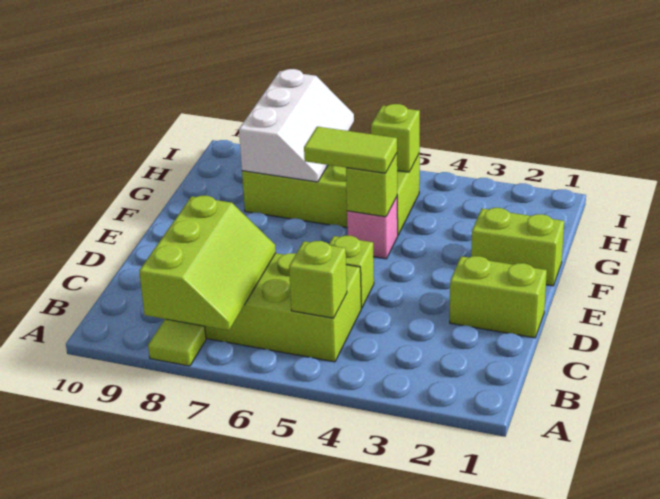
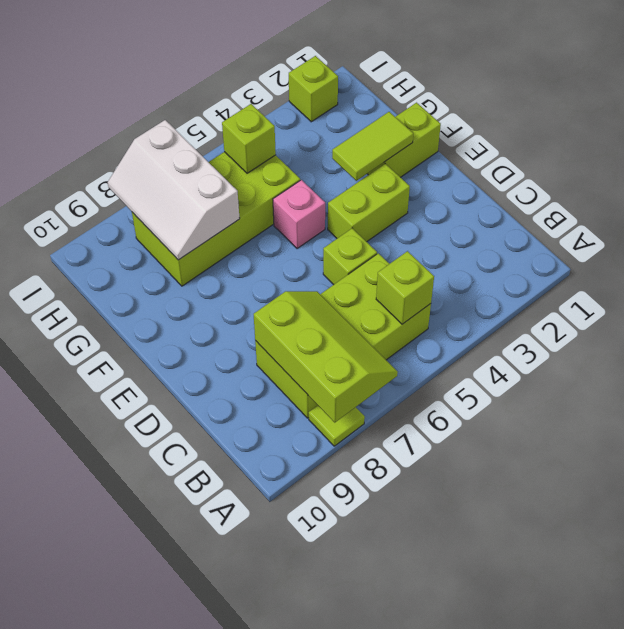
lime 1x2 brick [450,256,547,338] -> lime 1x2 brick moved to [328,164,410,242]
lime 1x1 brick [346,153,397,217] -> lime 1x1 brick moved to [289,56,338,122]
lime 1x2 tile [304,127,397,173] -> lime 1x2 tile moved to [332,112,413,181]
white 2x3 slope [239,69,354,182] -> white 2x3 slope turned to [108,120,240,260]

